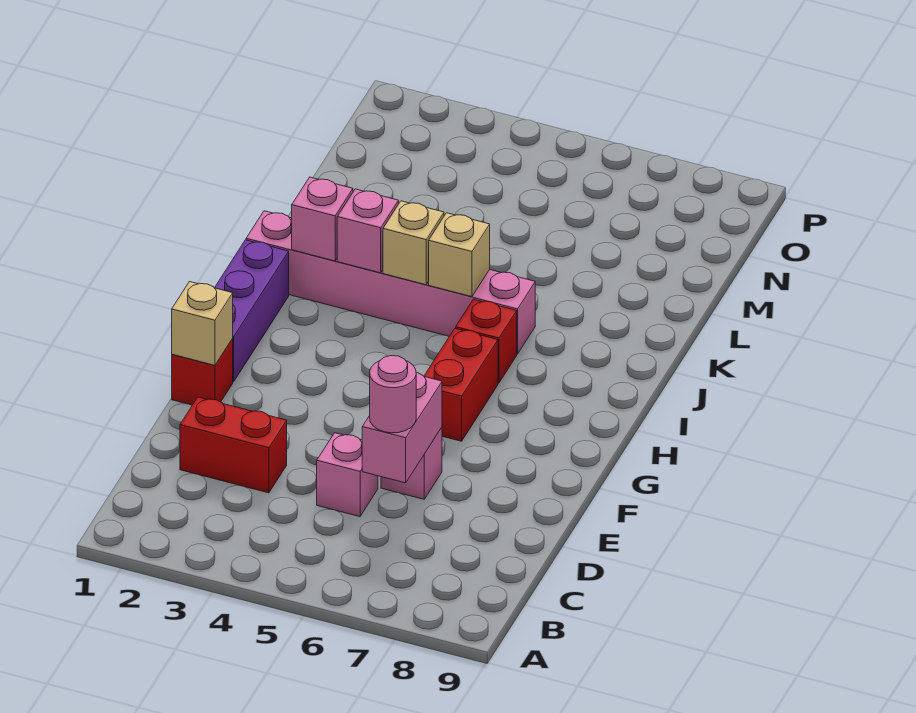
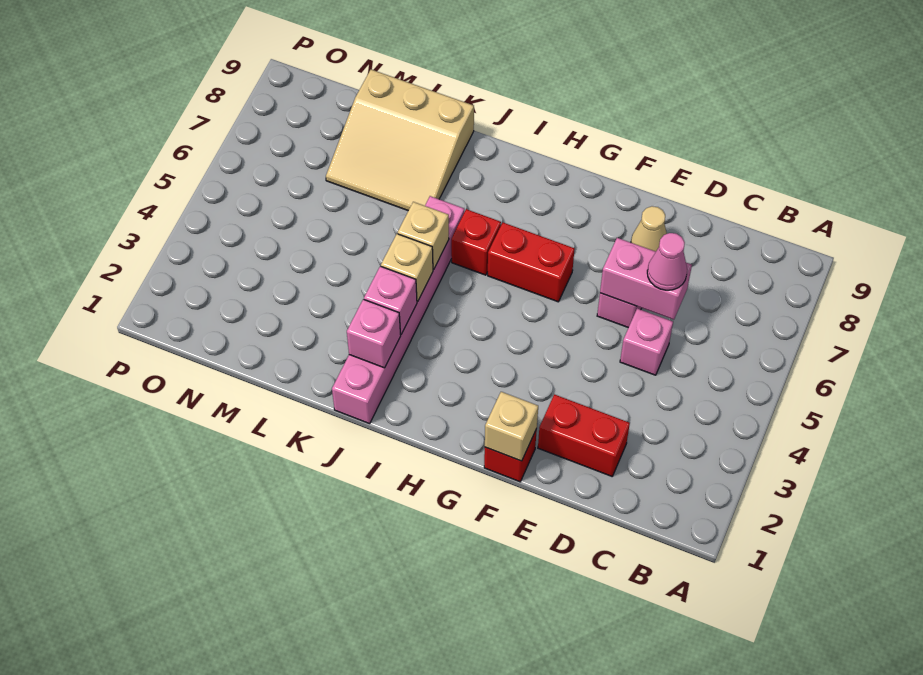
red 1x2 brick [180,397,287,493] -> red 1x2 brick turned to [538,394,630,476]
pink 1x1 round brick [370,356,416,433] -> pink 1x1 cone [647,233,687,290]
none -> tan 1x1 cone [631,206,667,251]
purple 1x3 brick [215,240,289,382] -> none
none -> tan 3x3 slope [326,70,474,211]

